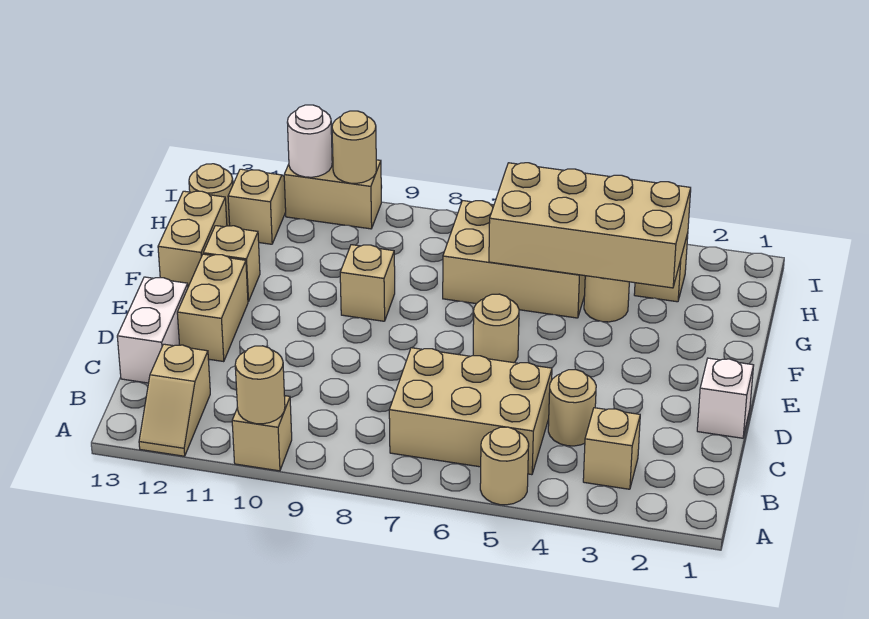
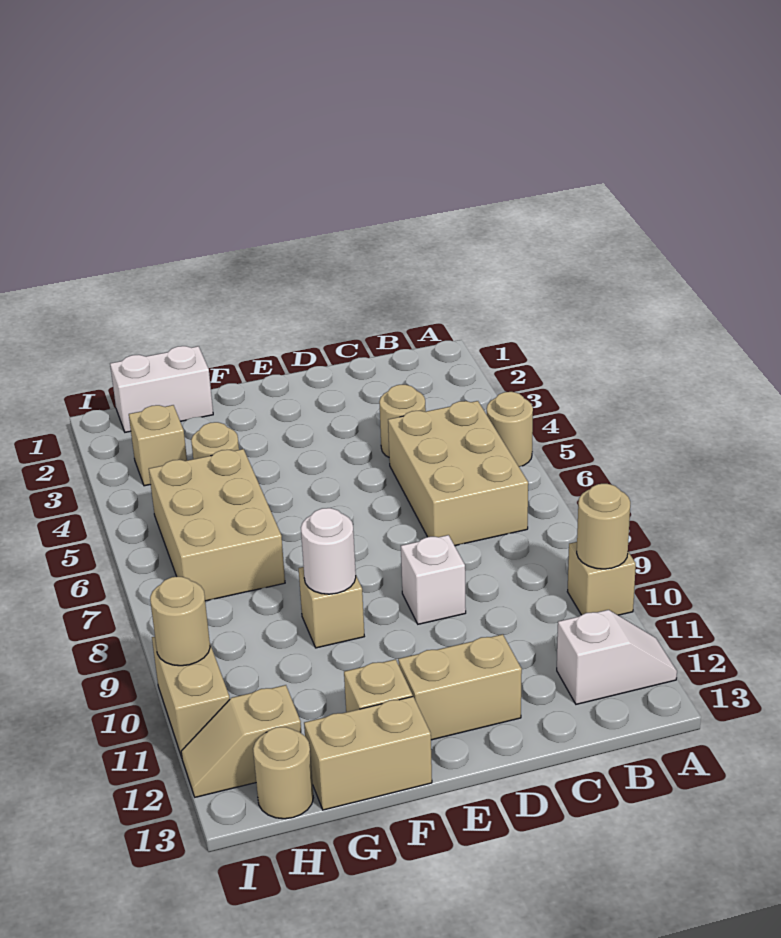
tan 1x2 slope [139,344,210,456] -> white 1x2 slope [557,610,677,704]
tan 1x1 brick [583,408,640,489] -> none
white 1x2 brick [117,277,188,383] -> white 1x2 brick moved to [110,346,213,432]
white 1x1 brick [697,358,754,438] -> white 1x1 brick moved to [401,535,466,624]
tan 1x1 round brick [473,294,519,363] -> none
tan 2x4 brick [489,163,691,288] -> none
white 1x1 round brick [287,105,332,177] -> white 1x1 round brick moved to [301,508,356,594]

